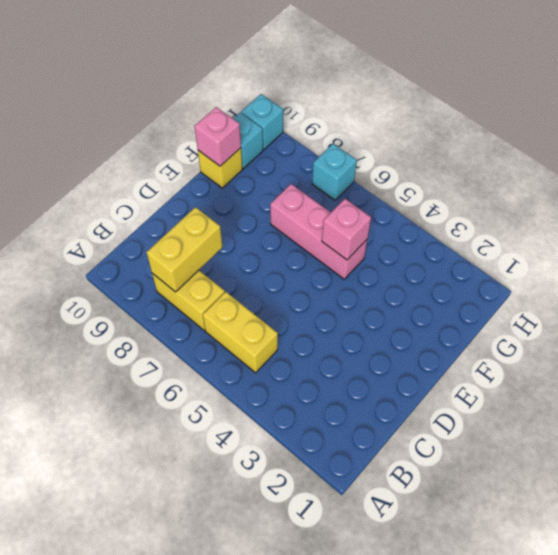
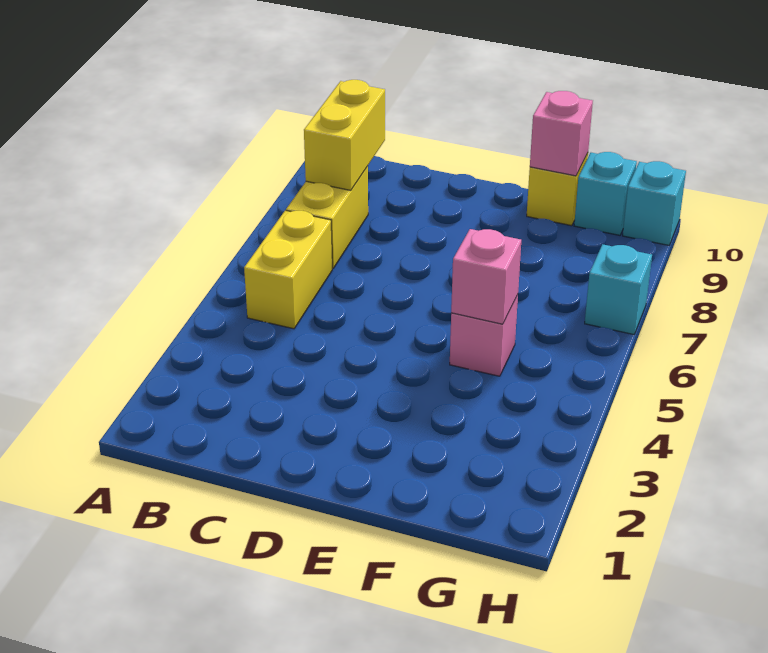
yellow 1x2 brick [147,207,223,292] -> yellow 1x2 brick turned to [304,80,385,190]
pink 1x3 brick [270,184,367,279] -> pink 1x1 brick [450,295,518,376]

